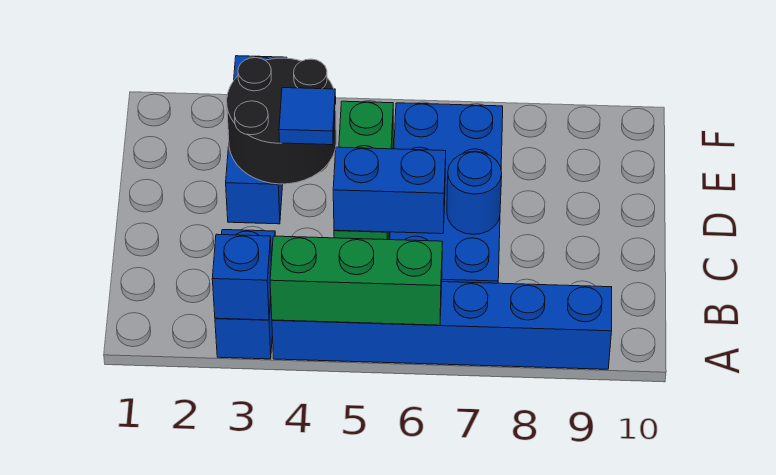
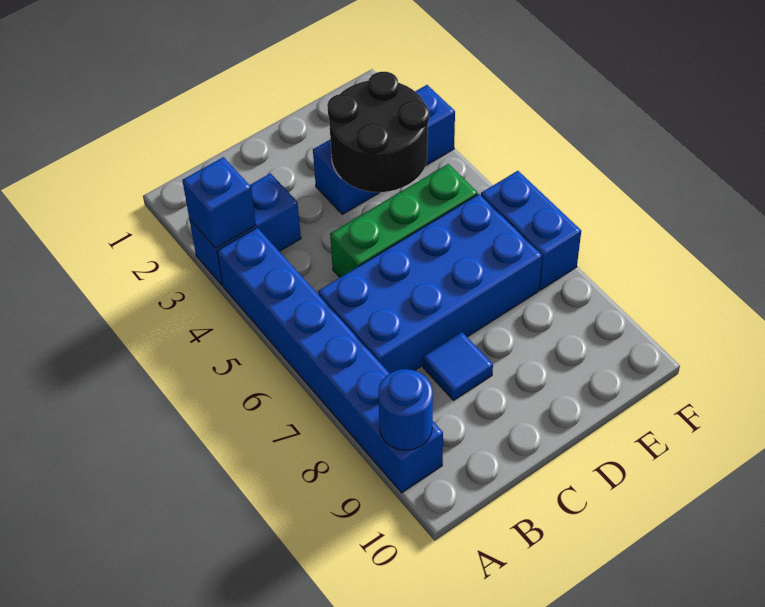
green 1x3 brick [270,236,442,325] -> none
blue 1x2 brick [333,147,446,234] -> blue 1x2 brick moved to [481,171,581,290]
blue 1x1 round brick [447,151,502,234] -> blue 1x1 round brick moved to [378,369,433,450]
blue 1x1 tile [279,88,336,145] -> blue 1x1 tile moved to [423,332,493,400]

